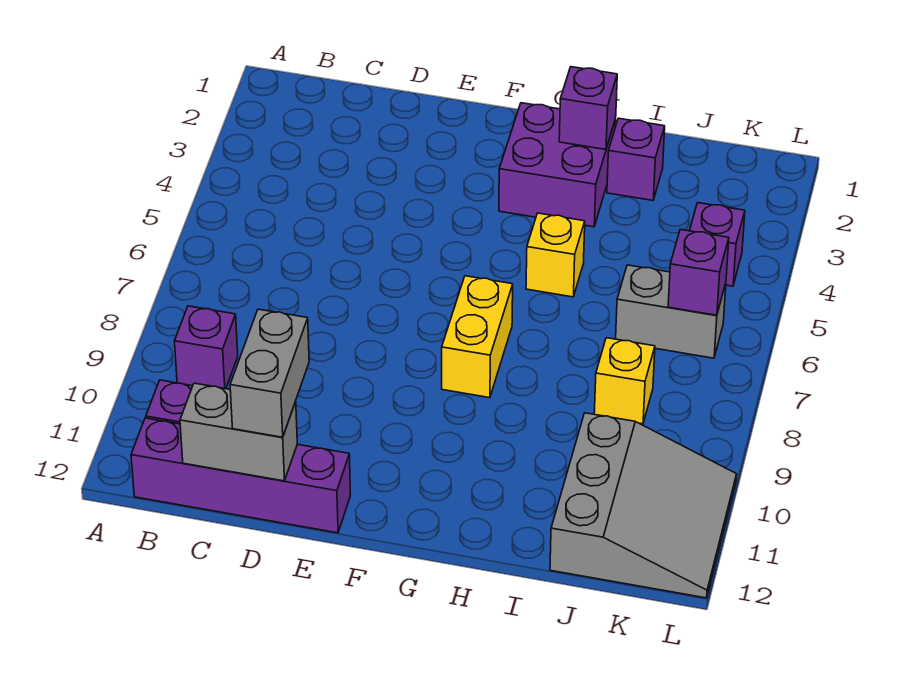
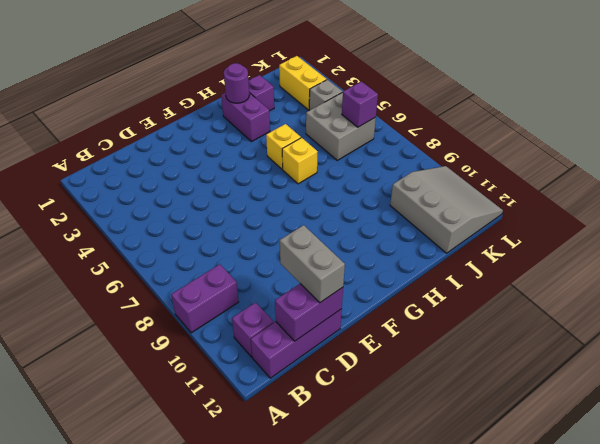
purple 1x1 brick [174,306,238,389] -> purple 1x2 brick [171,264,239,333]
purple 1x4 brick [131,418,350,533] -> purple 1x3 brick [251,309,342,378]
grey 1x2 brick [180,383,297,481] -> purple 1x2 brick [275,284,343,341]
purple 2x2 brick [499,103,616,227] -> purple 1x2 brick [221,93,270,142]
yellow 1x2 brick [442,276,513,398] -> yellow 1x2 brick moved to [279,56,327,110]
purple 1x1 brick [559,67,617,150] -> purple 1x1 round brick [224,63,249,103]
grey 1x2 brick [616,265,726,358] -> grey 2x2 brick [306,92,376,160]
yellow 1x1 brick [594,338,655,424] -> yellow 1x1 brick moved to [282,138,318,184]
purple 1x1 brick [690,203,745,286] -> grey 1x1 brick [309,80,343,110]

